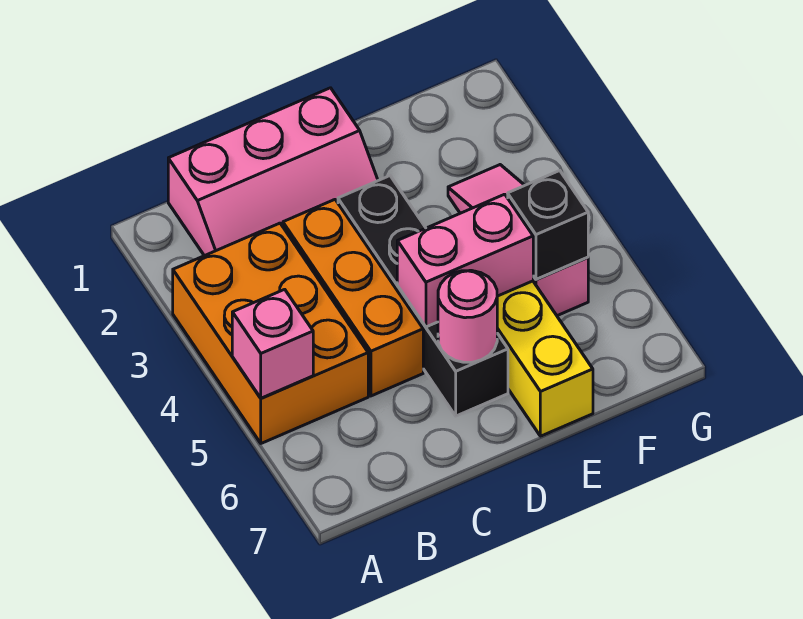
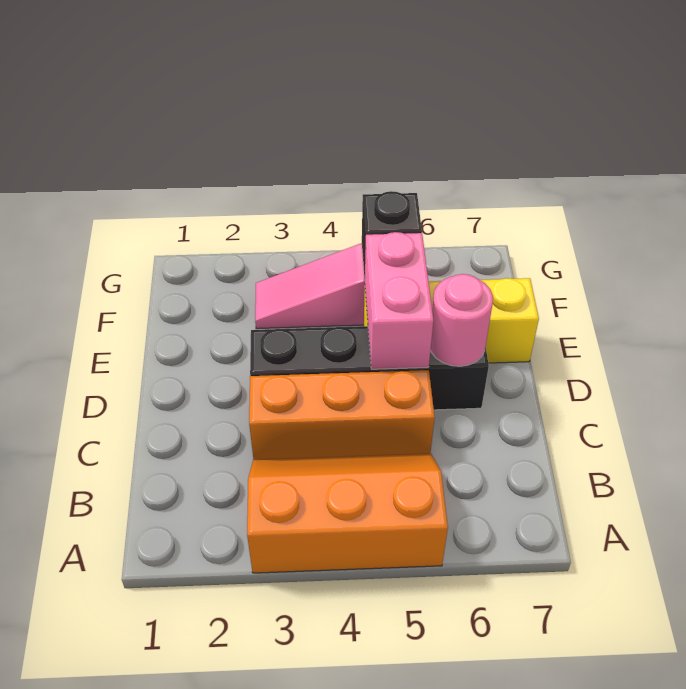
orange 2x3 brick [173,223,368,443] -> orange 2x3 slope [247,453,448,573]
pink 1x1 brick [232,289,313,398] -> none
pink 2x3 slope [168,88,378,256] -> none

